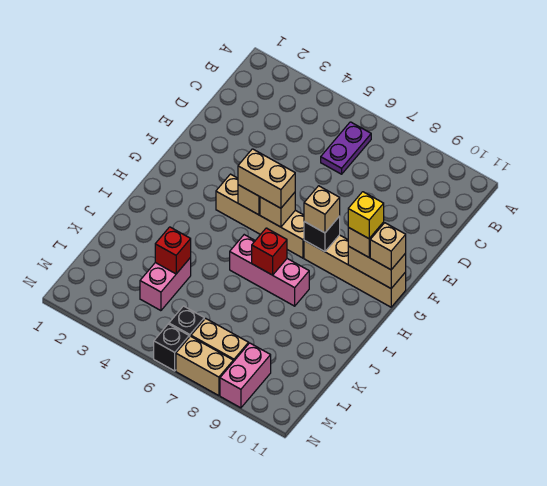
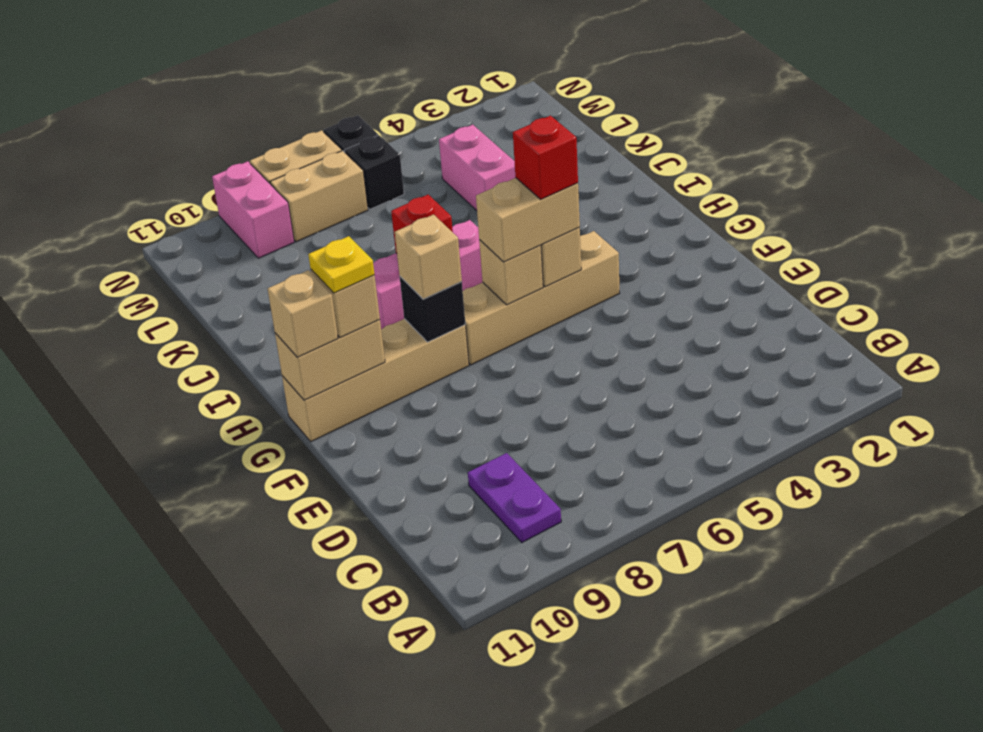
purple 1x2 plate [321,122,371,174] -> purple 1x2 plate moved to [468,453,561,542]
yellow 1x1 brick [348,192,384,239] -> yellow 1x1 plate [308,236,374,293]
red 1x1 brick [155,227,191,274] -> red 1x1 brick moved to [513,116,578,199]

